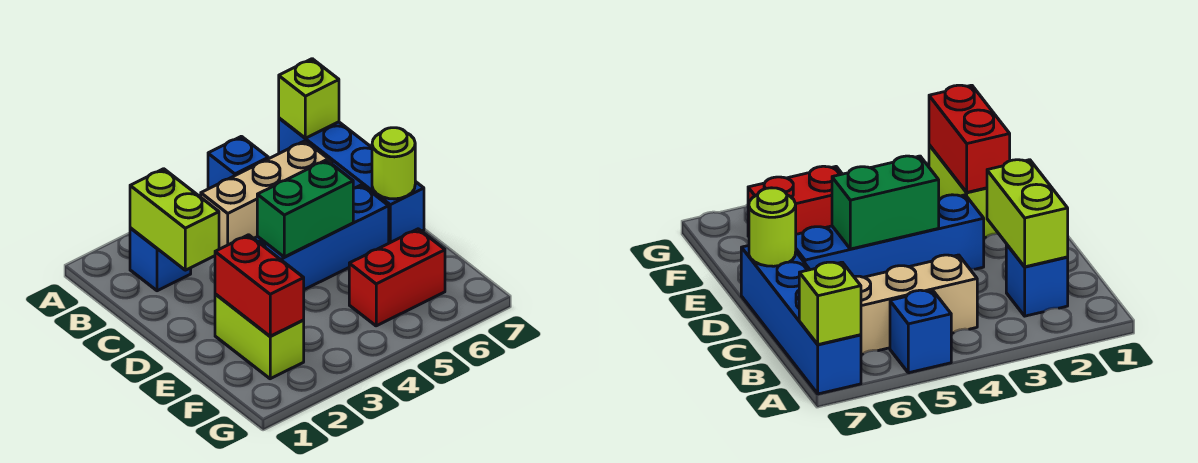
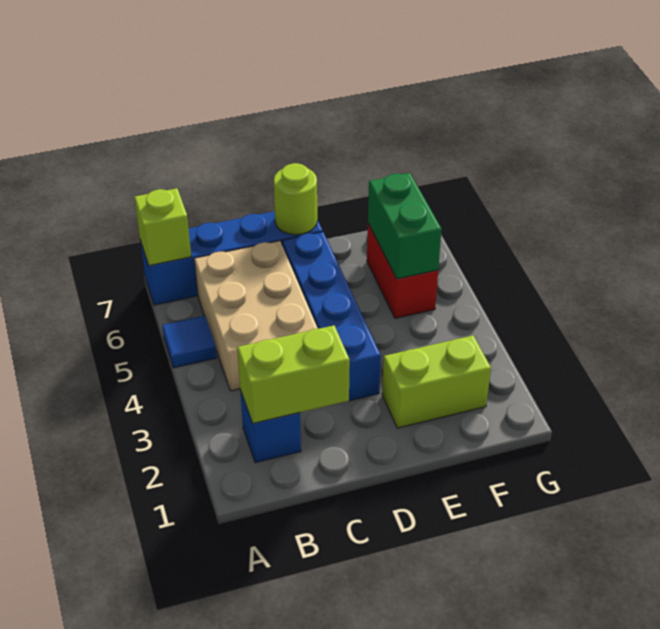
blue 1x1 brick [208,136,268,189] -> blue 1x1 tile [162,316,217,368]
tan 1x3 brick [201,141,332,249] -> tan 2x3 brick [194,241,318,391]
green 1x2 brick [257,160,353,257] -> green 1x2 brick moved to [368,173,442,279]
red 1x2 brick [215,235,304,336] -> none

